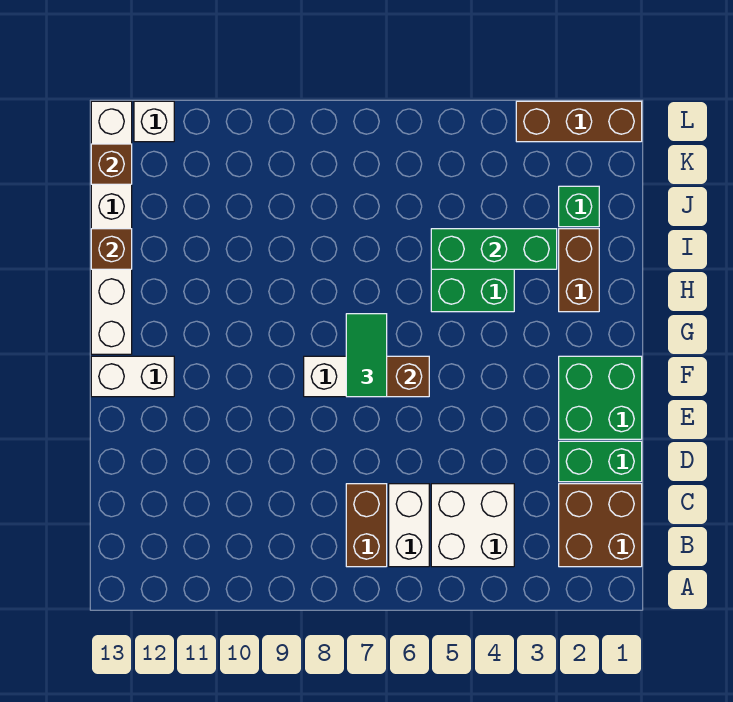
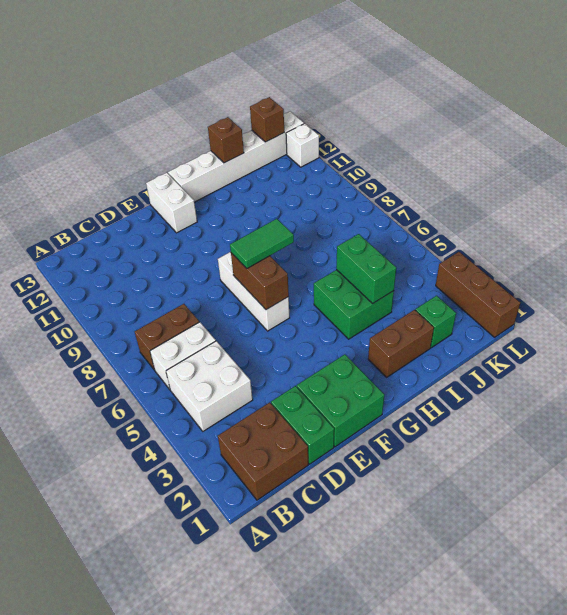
green 1x3 brick [431,229,557,269] -> green 1x2 brick [336,234,396,304]

